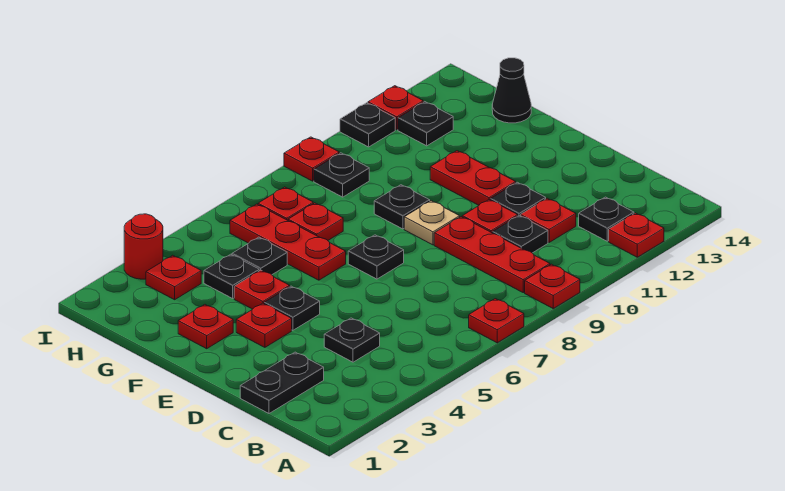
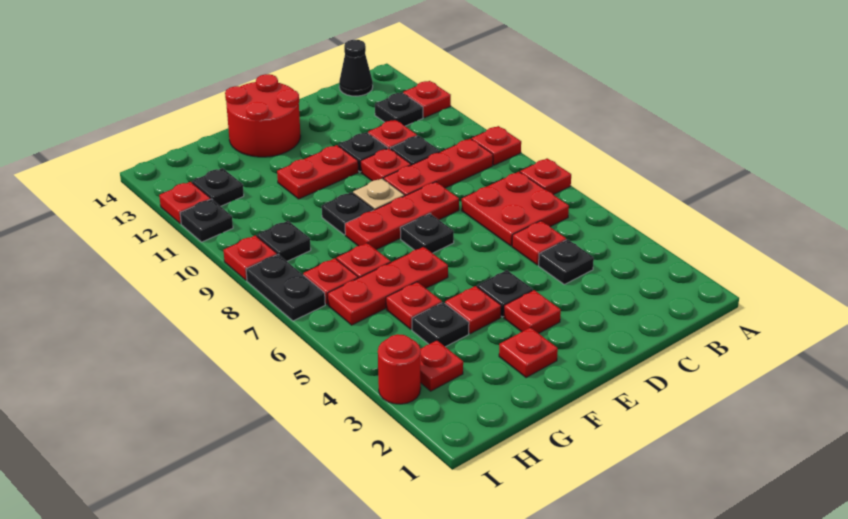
none -> red 2x2 plate [461,172,569,246]
black 1x2 plate [240,352,324,413] -> black 1x2 plate moved to [246,254,325,321]
none -> red 1x1 plate [512,221,566,265]
none -> red 1x3 plate [345,182,459,250]
none -> red 2x2 round brick [225,74,300,157]
black 1x1 plate [232,237,287,275] -> red 1x1 plate [386,282,442,329]
black 1x1 cone [492,58,531,123] -> black 1x1 cone moved to [339,40,373,96]

